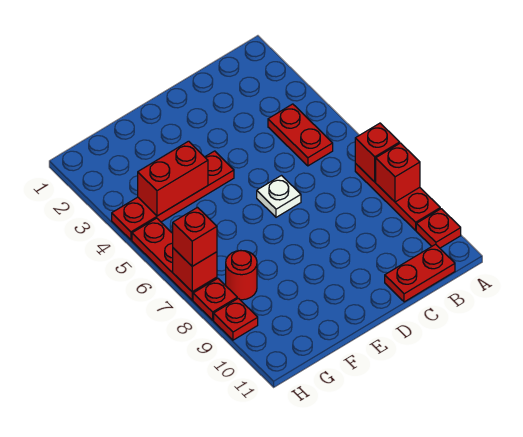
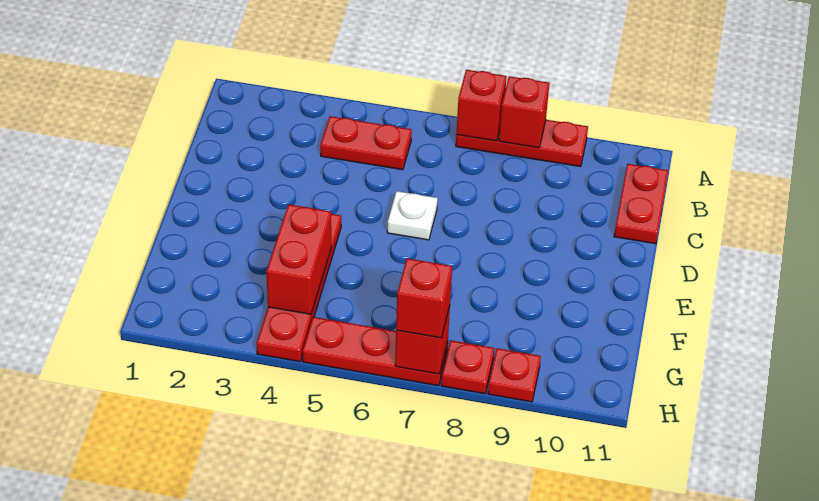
red 1x1 plate [416,209,461,248] -> none
red 1x1 round brick [226,251,257,300] -> none

